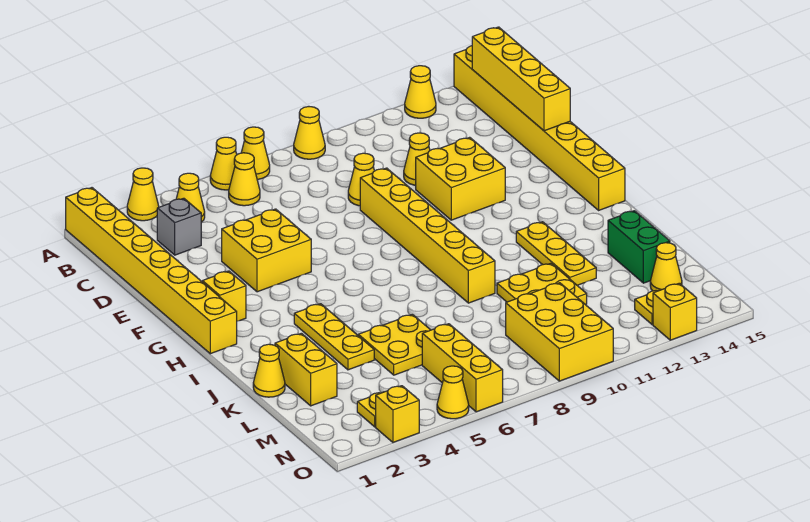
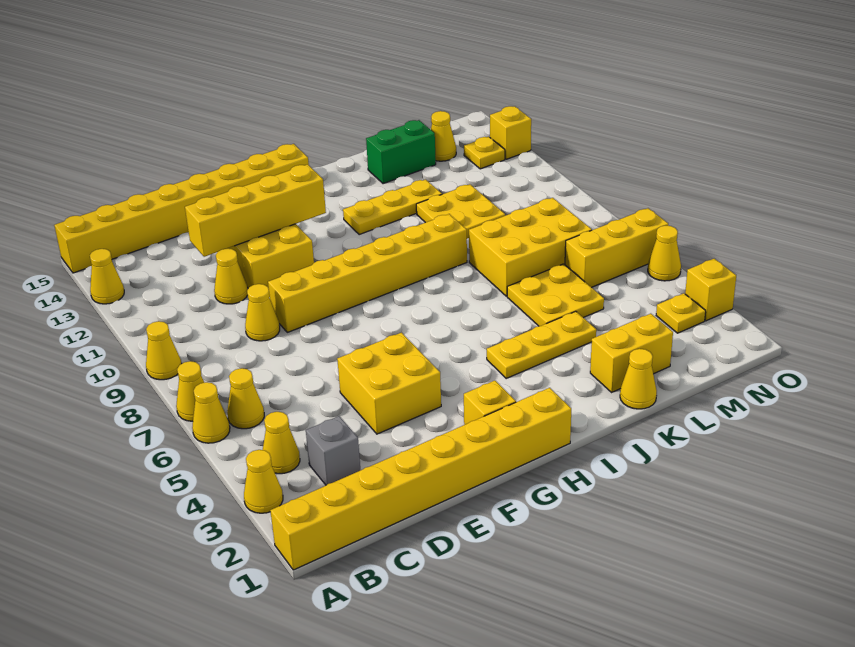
yellow 1x4 brick [472,27,570,131] -> yellow 1x4 brick moved to [185,164,326,257]
yellow 2x3 brick [506,283,613,381] -> yellow 2x3 brick moved to [469,198,592,296]

